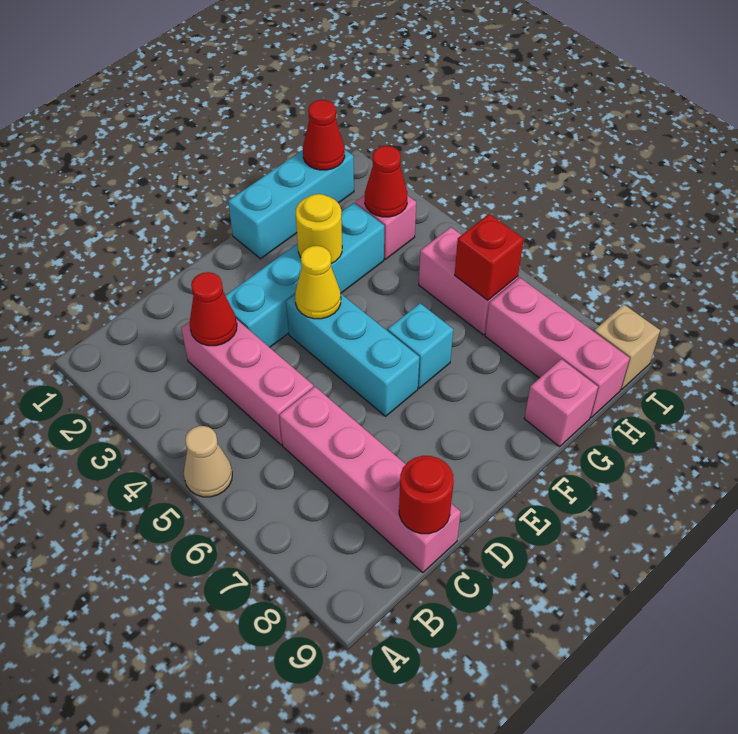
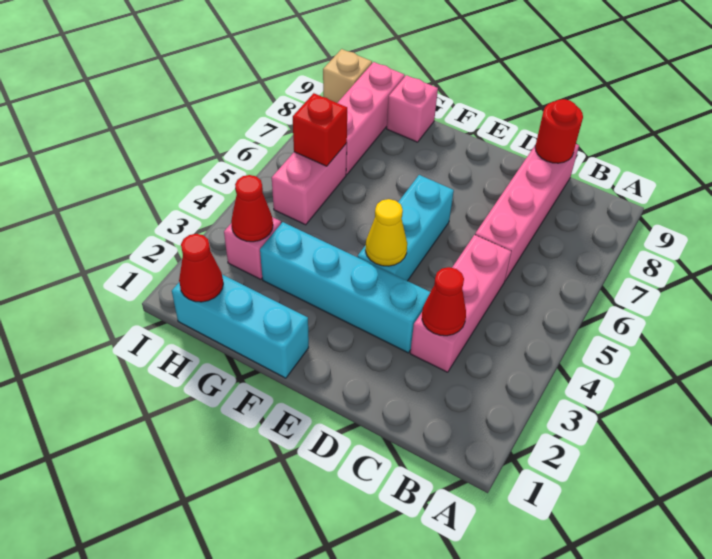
tan 1x1 cone [184,426,232,497] -> none
yellow 1x1 round brick [296,194,342,263] -> none
cyan 1x1 brick [388,303,453,388] -> none

